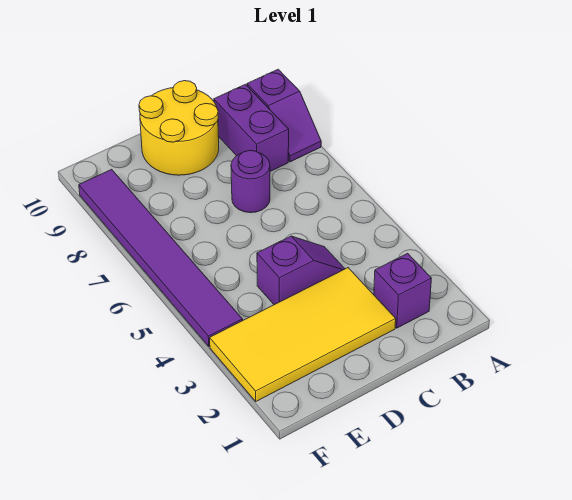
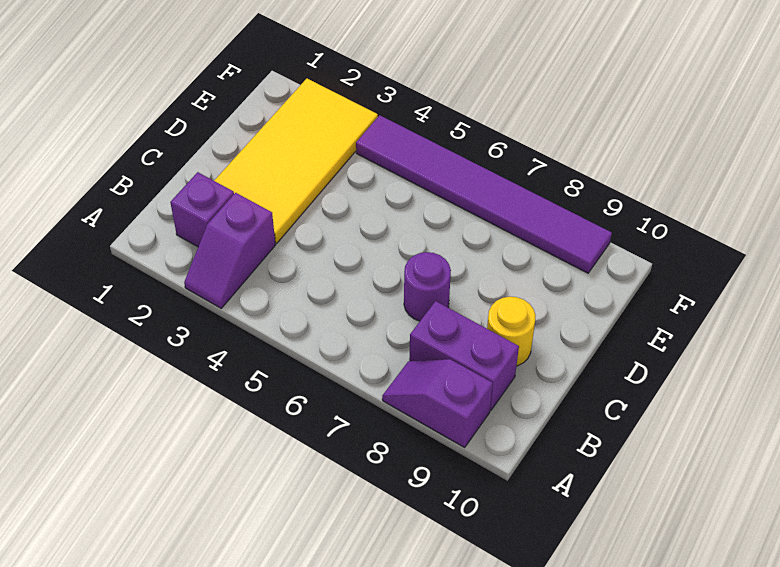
purple 1x2 slope [257,236,345,305] -> purple 1x2 slope moved to [184,193,275,308]
yellow 2x2 round brick [139,81,219,175] -> yellow 1x1 round brick [487,297,536,366]

